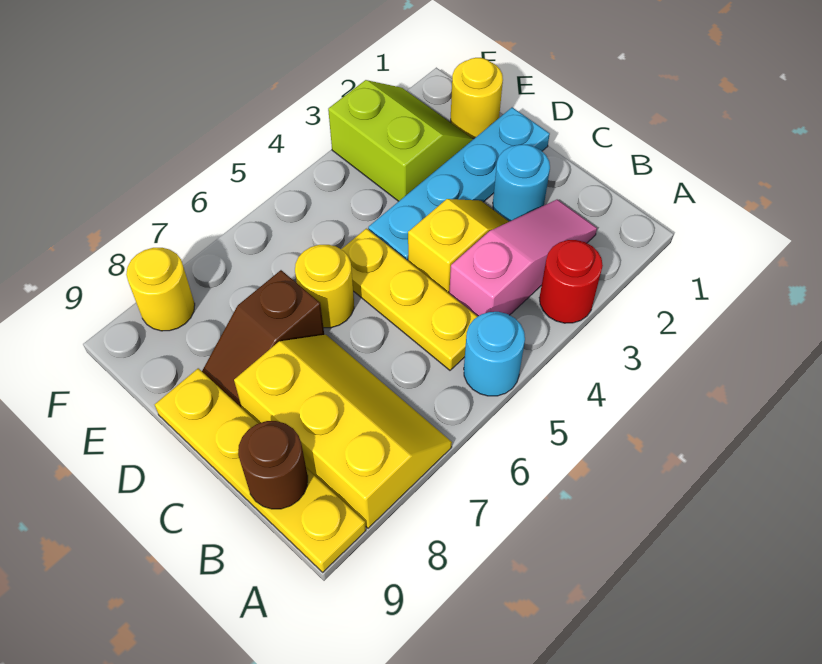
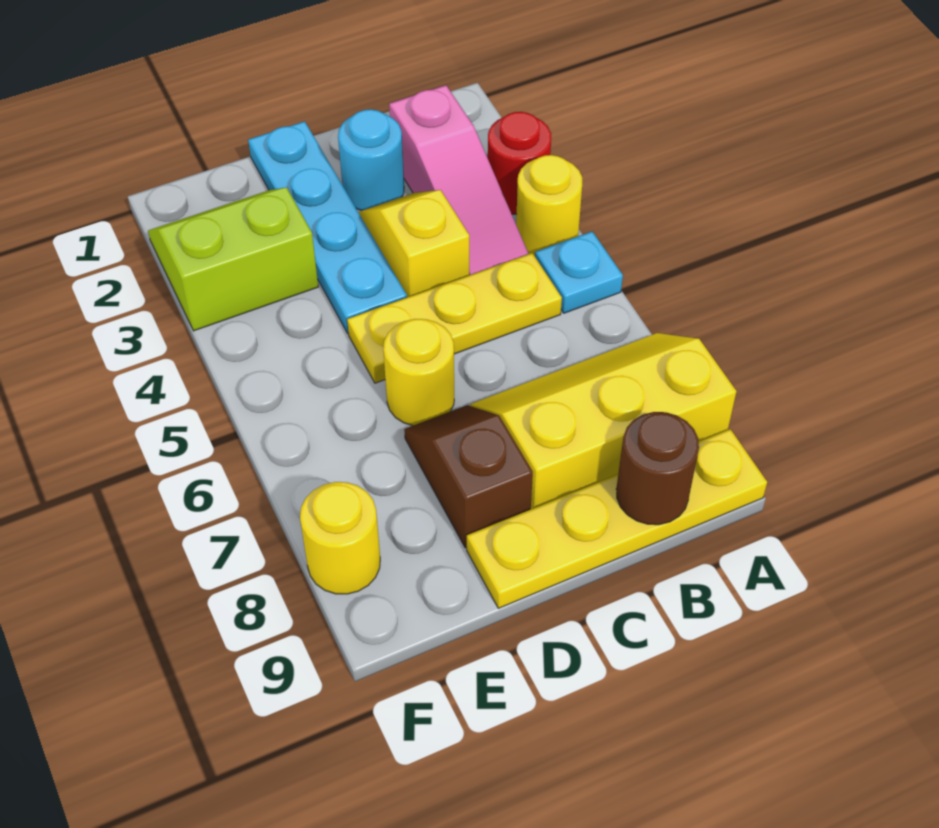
cyan 1x1 round brick [464,312,525,396] -> cyan 1x1 plate [535,232,623,313]
pink 1x3 slope [449,199,597,316] -> pink 1x3 slope turned to [389,85,528,275]
brown 1x2 slope [202,270,324,408] -> brown 1x2 slope turned to [404,405,533,548]
yellow 1x1 round brick [451,58,503,138] -> yellow 1x1 round brick moved to [516,155,582,256]

